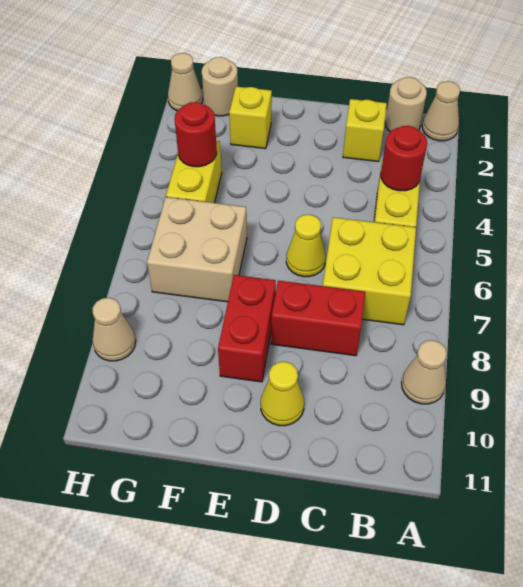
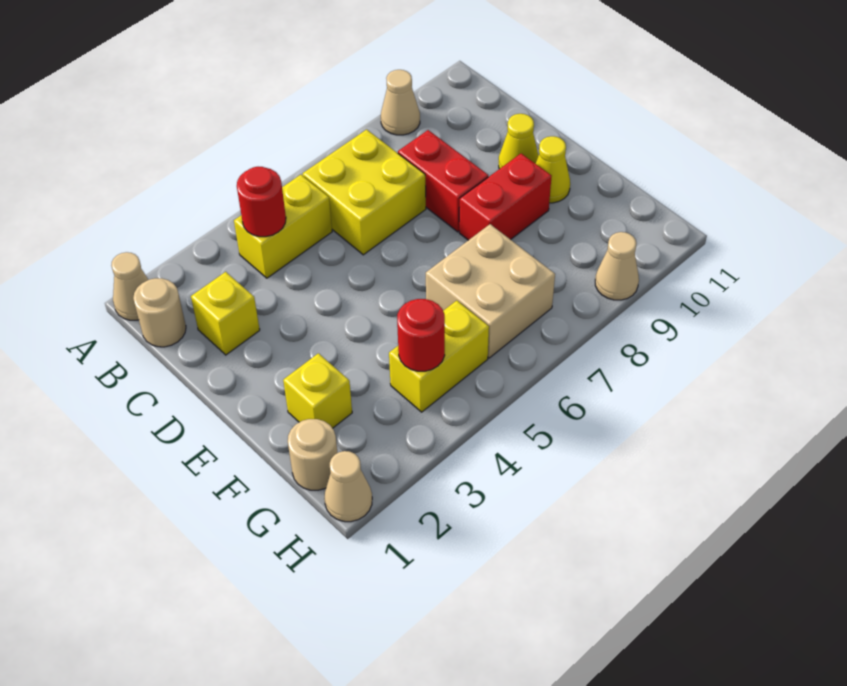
yellow 1x1 cone [286,214,326,277] -> yellow 1x1 cone moved to [536,136,570,203]

